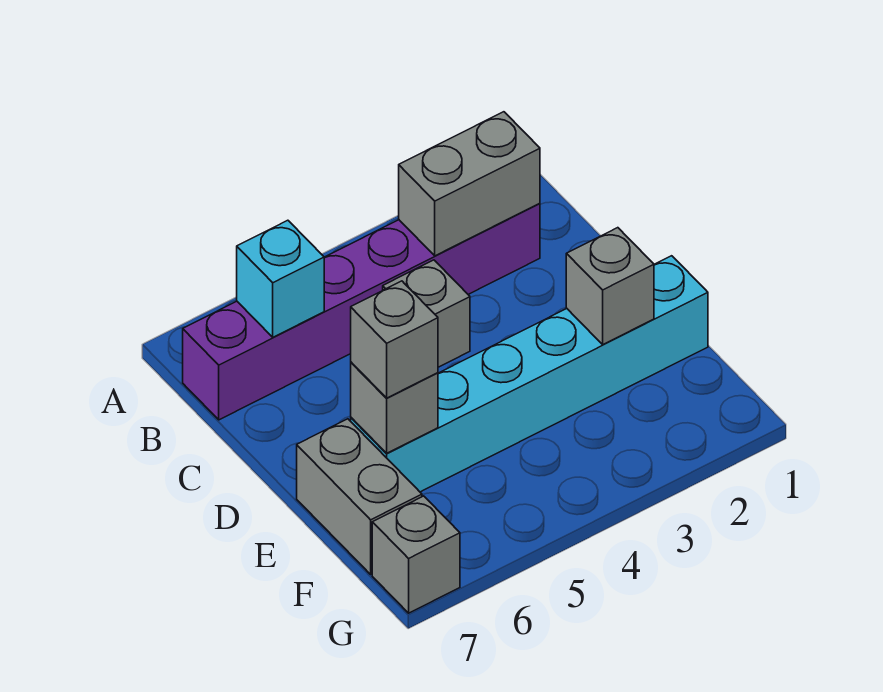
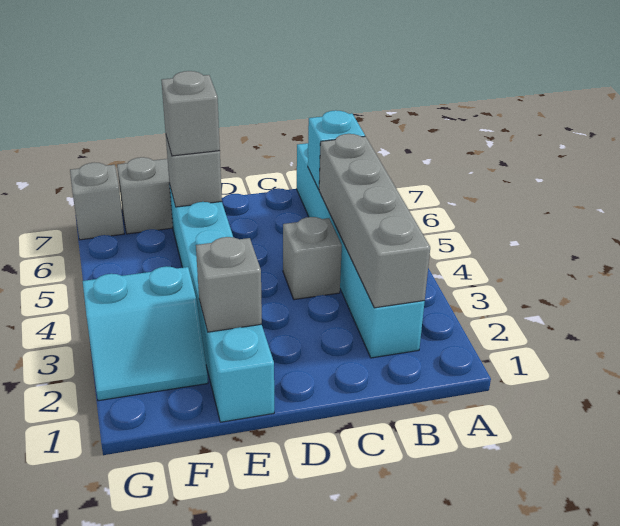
purple 1x6 brick [183,203,540,420] -> cyan 1x6 brick [297,143,425,358]
grey 1x2 brick [399,112,540,256] -> grey 1x4 brick [319,134,430,308]
none -> cyan 2x2 slope [83,266,208,401]

